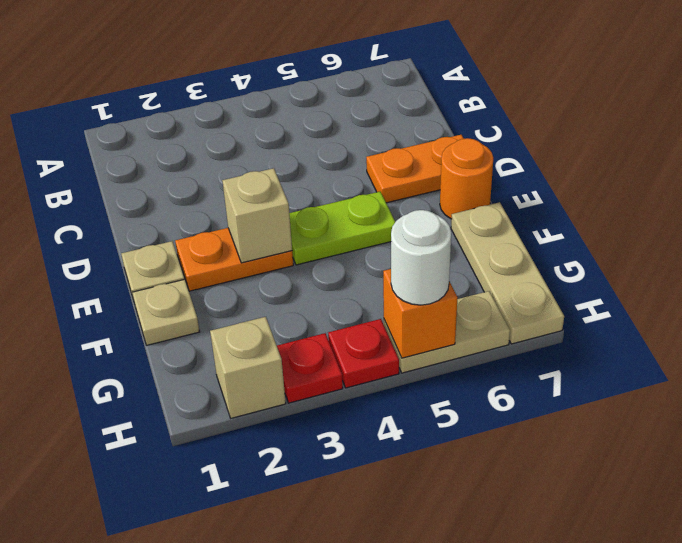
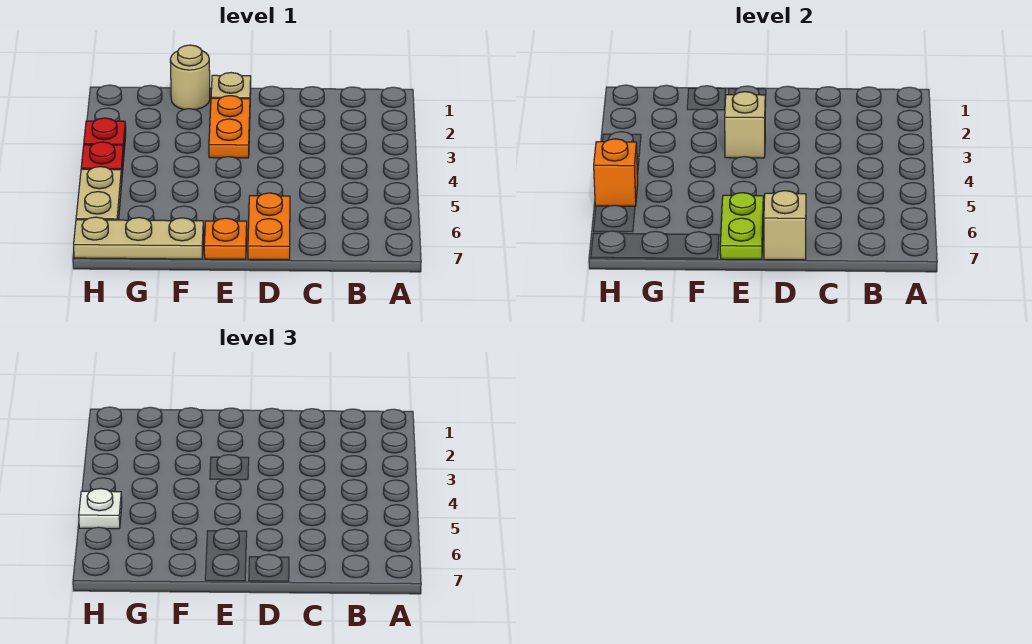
lime 1x2 plate [289,192,395,265] -> lime 1x2 plate moved to [720,193,763,259]
orange 1x1 round brick [440,138,493,219] -> orange 1x1 plate [204,218,247,259]
tan 1x1 plate [132,279,200,345] -> tan 1x1 round brick [170,45,210,110]
tan 1x1 brick [210,317,286,418] -> tan 1x1 brick moved to [764,191,806,260]
white 1x1 round brick [391,210,451,305] -> white 1x1 plate [79,489,122,529]

